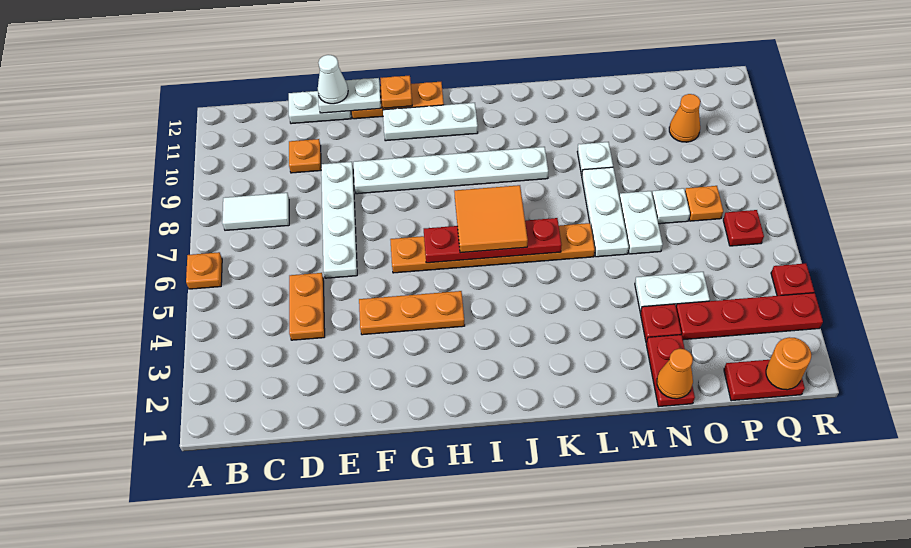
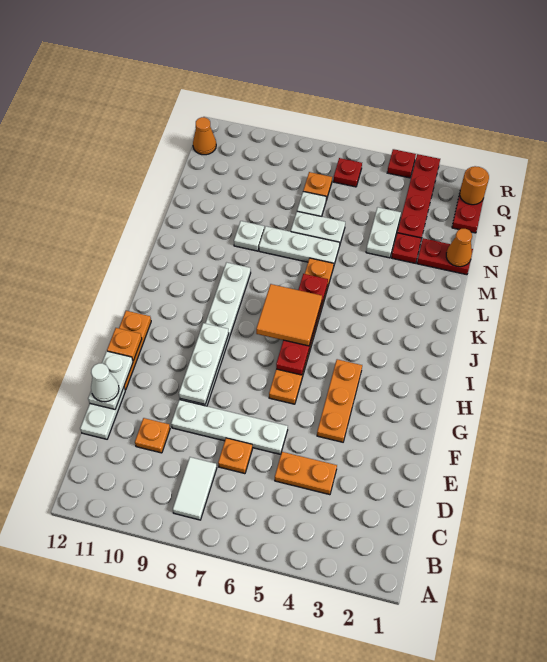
orange 1x1 plate [186,252,222,289] -> orange 1x1 plate moved to [218,438,253,474]
white 1x3 plate [383,103,478,141] -> white 1x3 plate moved to [179,323,229,404]
orange 1x1 cone [669,94,700,142] -> orange 1x1 cone moved to [193,117,216,155]

